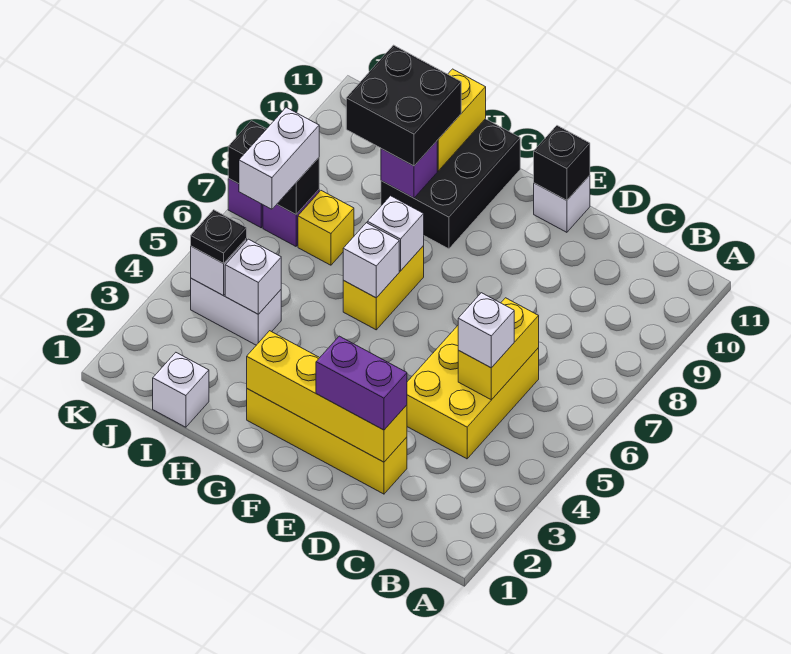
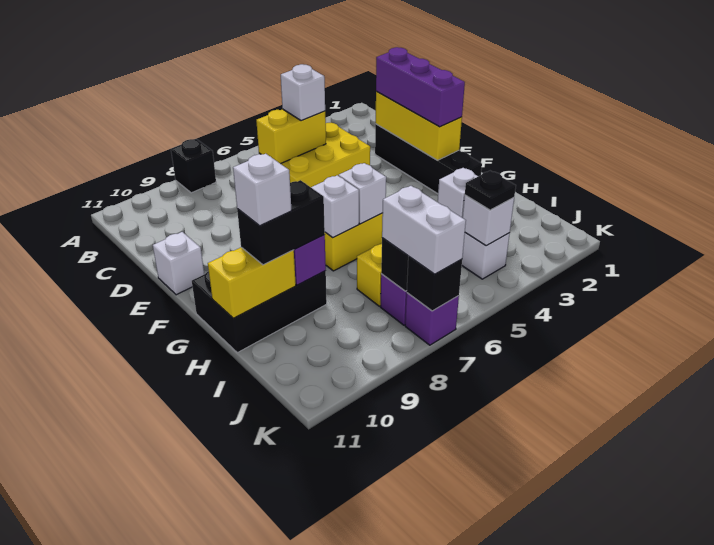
yellow 1x4 brick [247,389,407,494] -> black 1x4 brick [375,124,482,194]
yellow 1x4 brick [247,331,407,462] -> yellow 1x3 brick [376,91,462,160]
purple 1x2 brick [316,336,407,430] -> purple 1x3 brick [376,47,465,127]
black 1x1 brick [534,126,590,200] -> black 1x1 brick moved to [171,139,216,193]
black 2x2 brick [346,45,461,166] -> black 1x2 brick [237,180,325,265]
white 1x1 brick [153,353,209,427] -> white 1x1 brick moved to [233,154,292,226]
white 1x2 brick [239,107,319,209] -> white 1x2 brick turned to [382,186,466,274]

